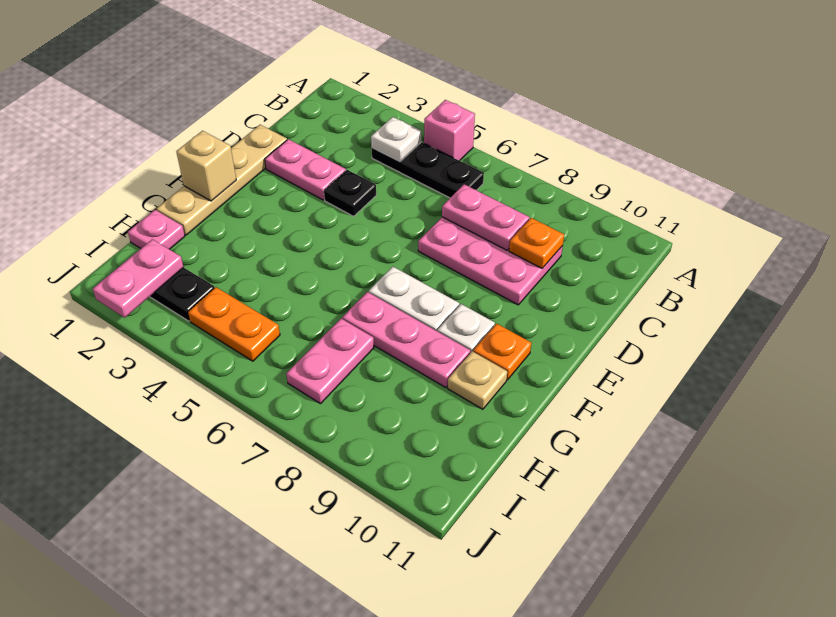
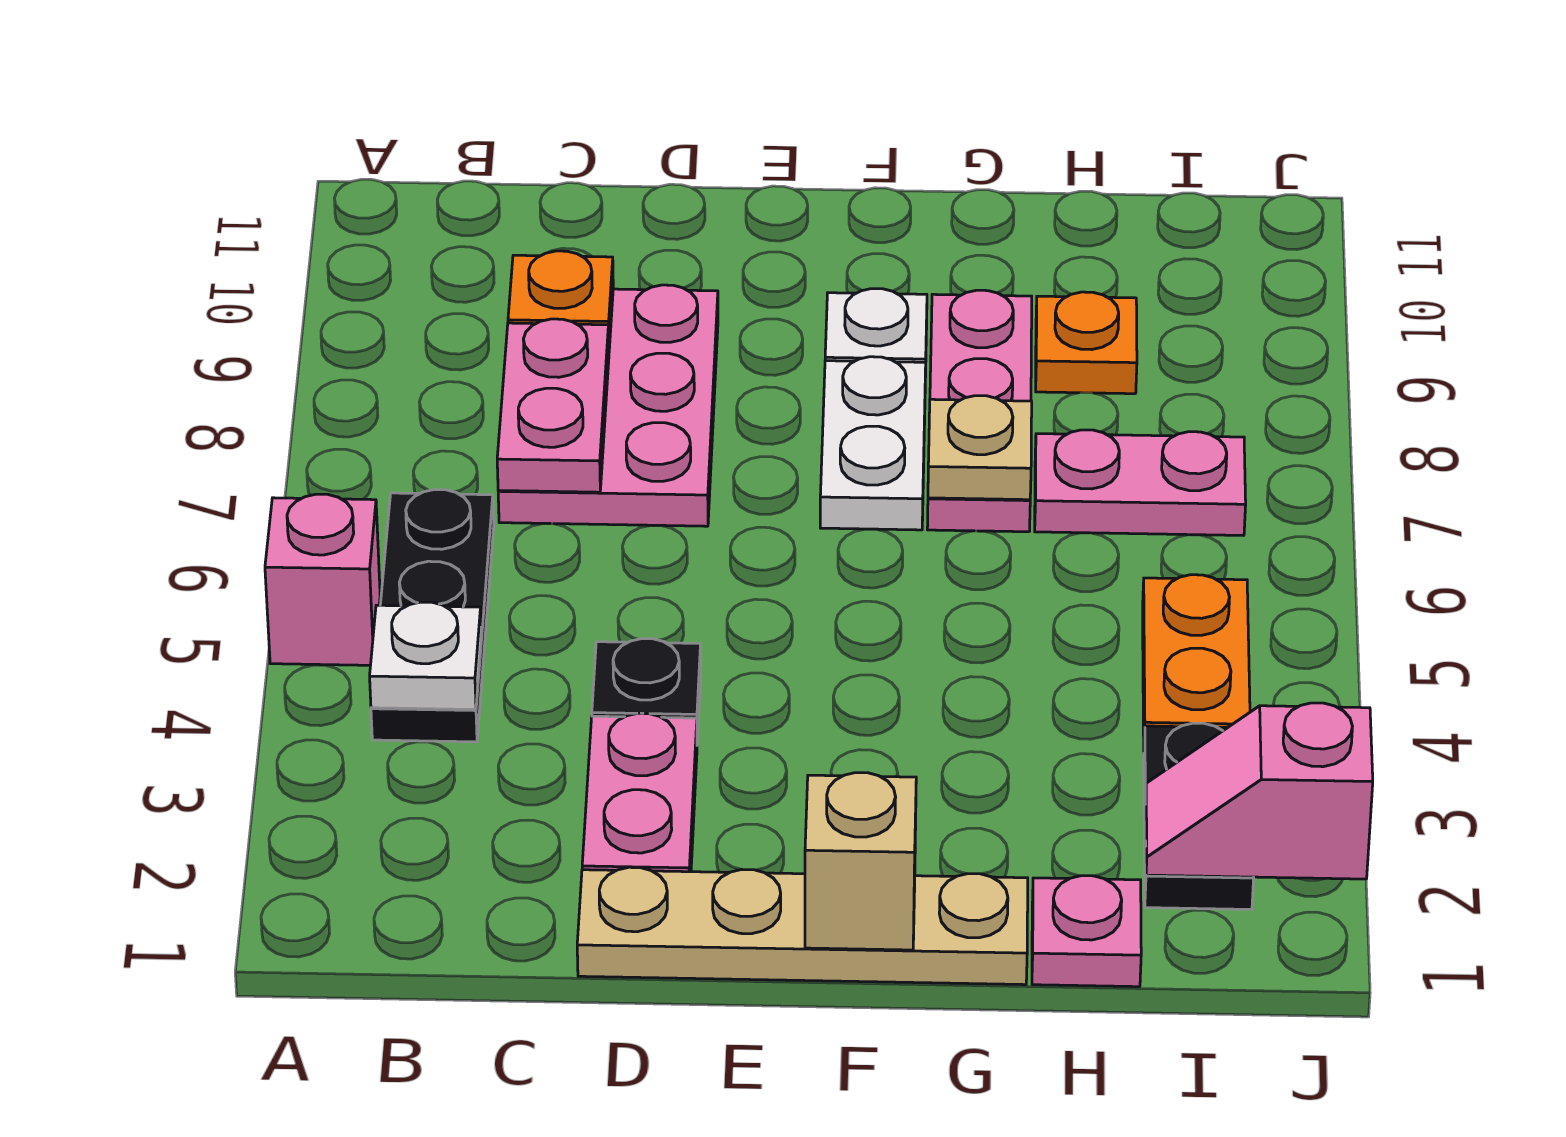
orange 1x1 plate [473,324,531,380] -> orange 1x1 plate moved to [1036,292,1137,394]
tan 1x1 plate [448,351,507,409] -> tan 1x1 plate moved to [928,396,1032,500]
pink 1x2 plate [93,239,183,318] -> pink 1x2 slope [1146,703,1373,879]

